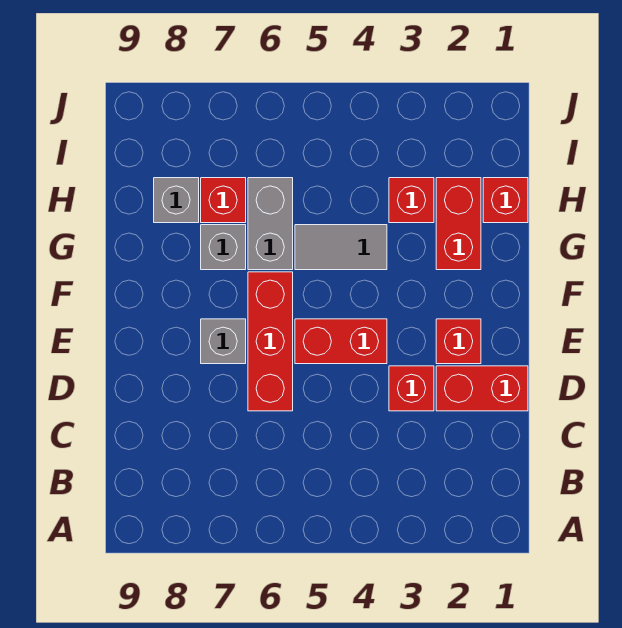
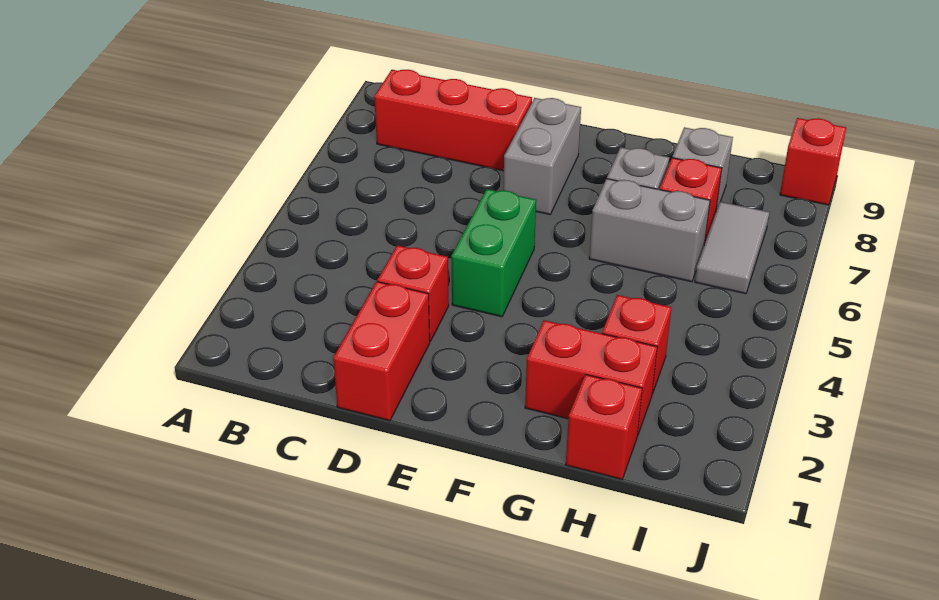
red 1x3 brick [248,272,293,411] -> red 1x3 brick moved to [374,70,532,171]
red 1x1 brick [436,319,481,364] -> red 1x1 brick moved to [780,118,846,205]
red 1x2 brick [295,319,387,364] -> green 1x2 brick [451,189,536,317]
grey 1x1 brick [201,319,246,364] -> grey 1x2 brick [503,98,581,215]
grey 1x2 tile [295,225,387,270] -> grey 1x2 tile moved to [695,202,769,294]

